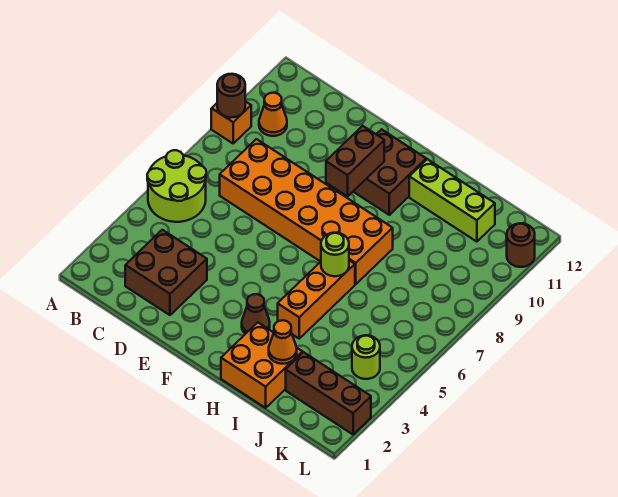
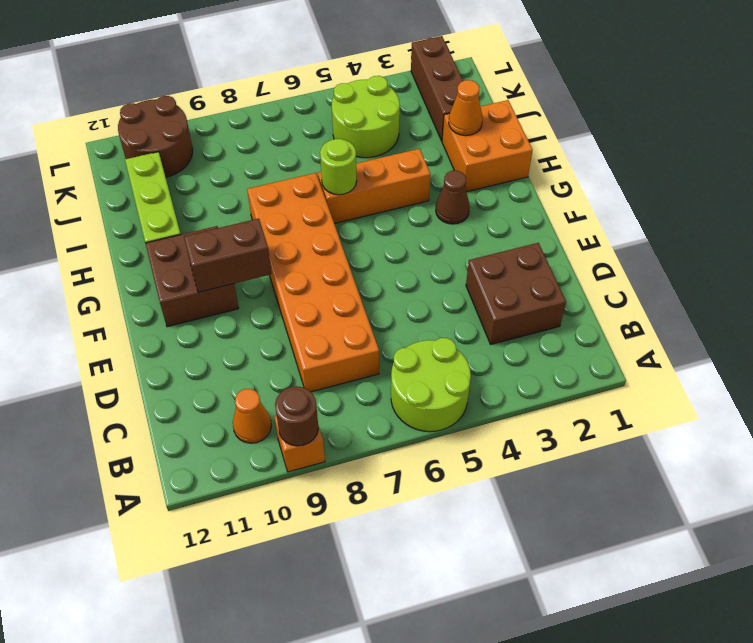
lime 1x1 round brick [352,335,380,379] -> lime 2x2 round brick [332,76,400,158]
brown 1x1 round brick [507,223,535,267] -> brown 2x2 round brick [118,96,193,177]

